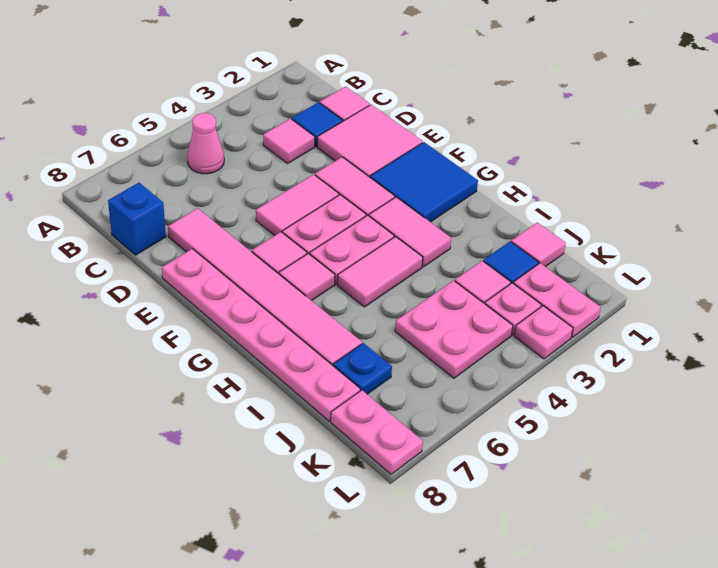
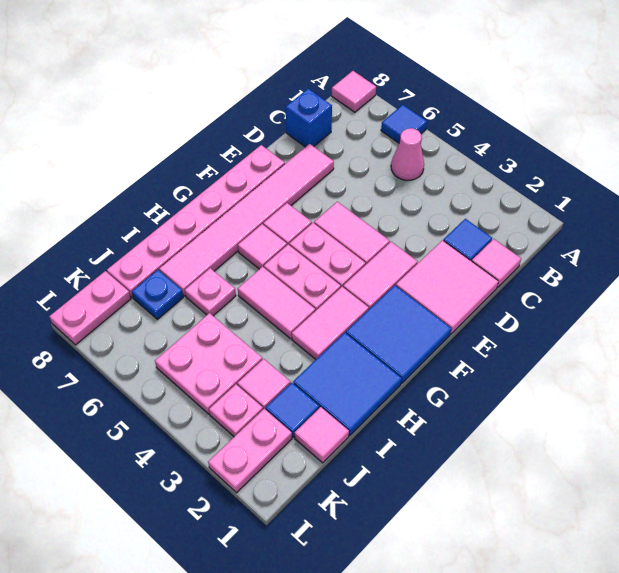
none -> blue 1x1 tile [381,105,427,143]
pink 1x1 tile [263,119,315,164] -> pink 1x1 tile moved to [332,71,376,112]
none -> blue 2x2 tile [293,333,402,436]
pink 1x1 plate [514,306,573,359] -> pink 1x1 plate moved to [185,268,236,316]

